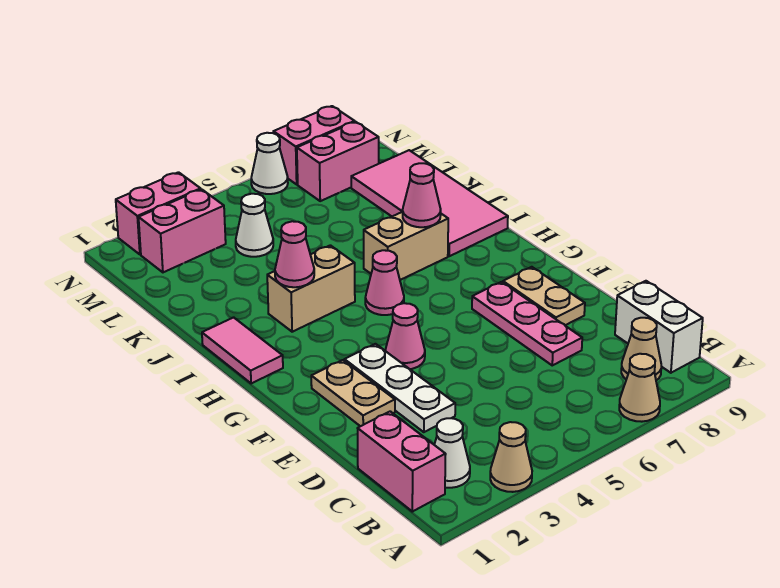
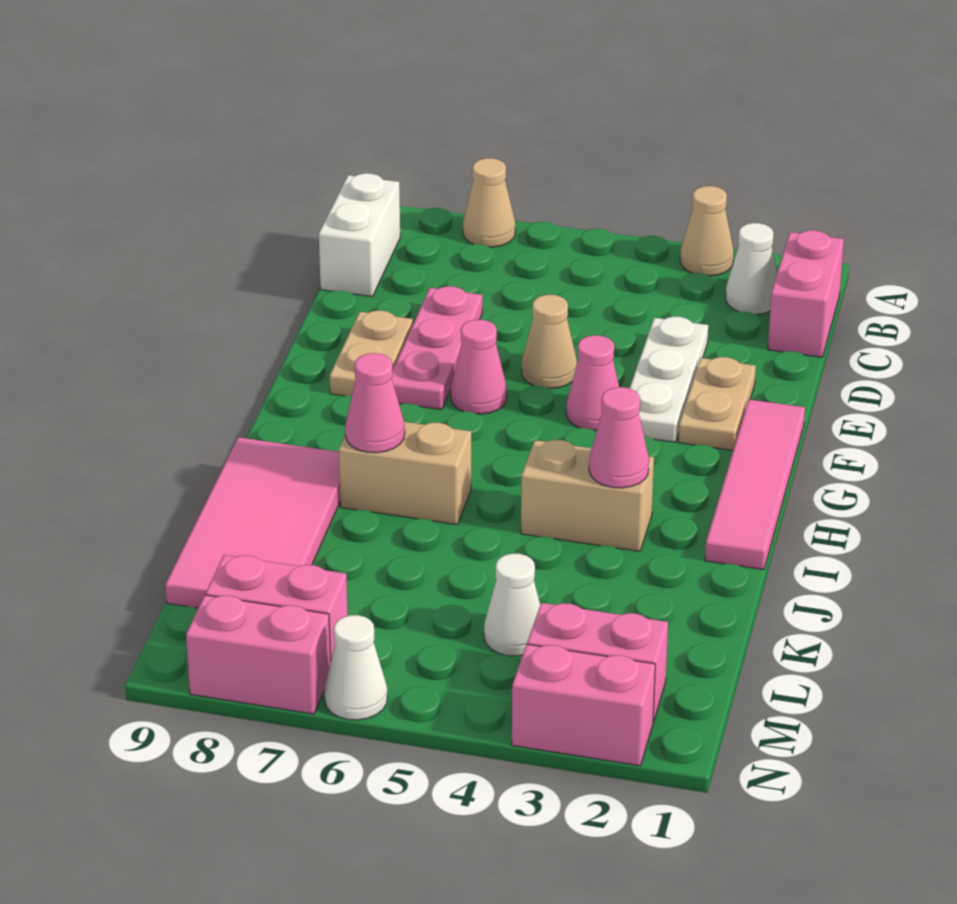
tan 1x1 cone [621,318,661,380] -> tan 1x1 cone moved to [522,295,577,388]
pink 1x2 tile [202,317,283,384] -> pink 1x4 tile [705,400,805,570]
pink 1x1 cone [365,250,404,315] -> pink 1x1 cone moved to [451,320,507,414]

